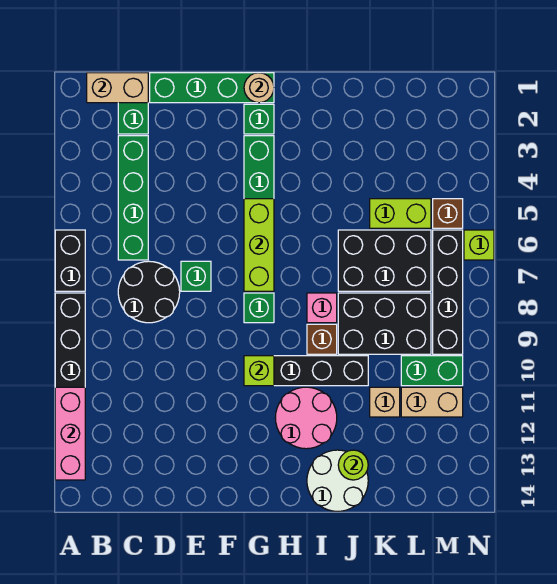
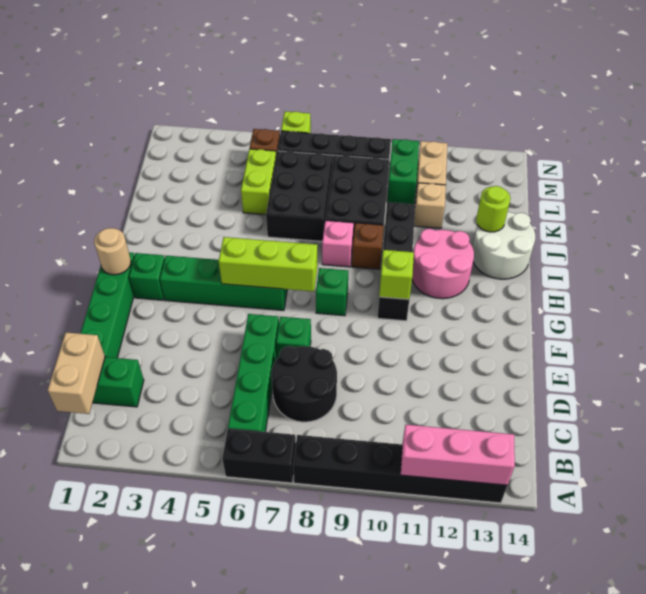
green 1x4 brick [118,136,148,260] -> green 1x4 brick turned to [228,314,279,432]

